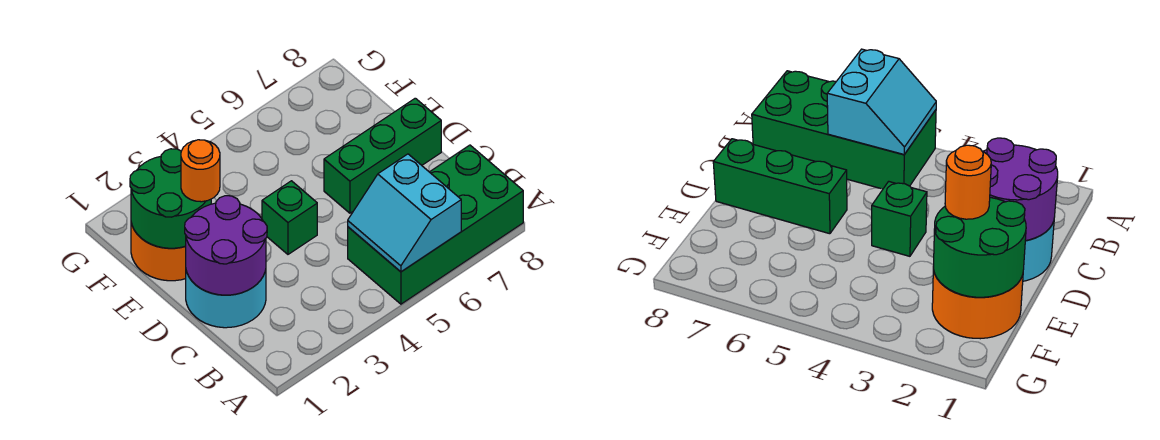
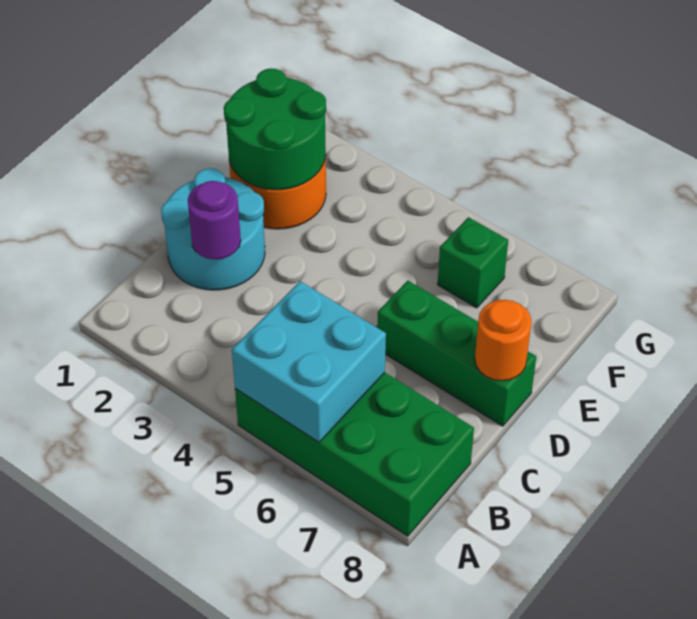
cyan 2x2 slope [348,154,461,272] -> cyan 2x2 brick [232,281,386,442]
purple 2x2 round brick [185,196,267,295] -> purple 1x1 round brick [188,181,241,260]
green 1x1 brick [262,181,317,254] -> green 1x1 brick moved to [438,217,508,308]
orange 1x1 round brick [181,140,220,202] -> orange 1x1 round brick moved to [475,300,532,381]

